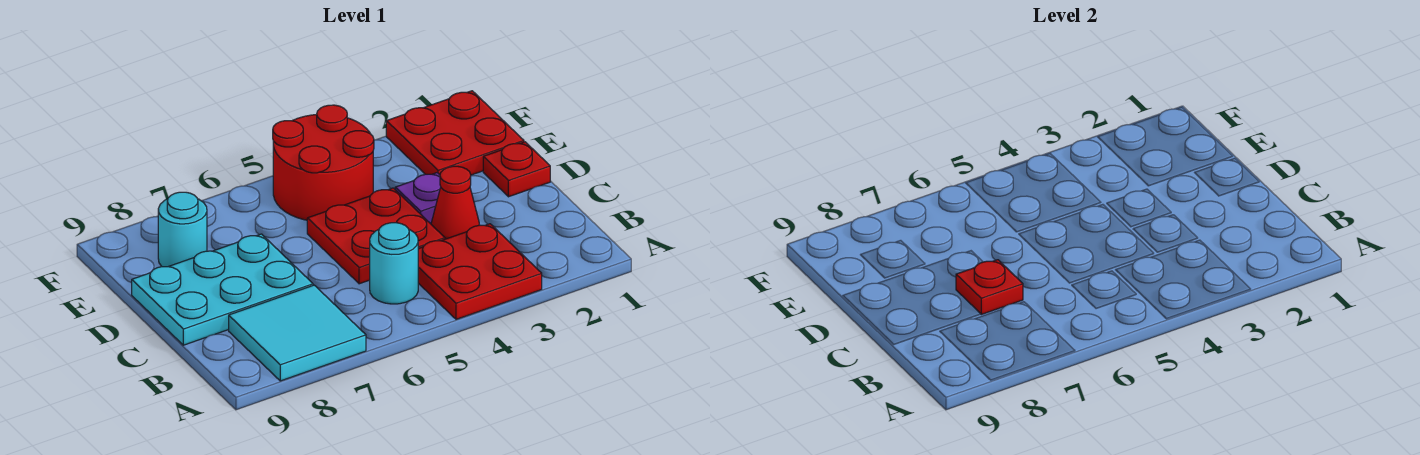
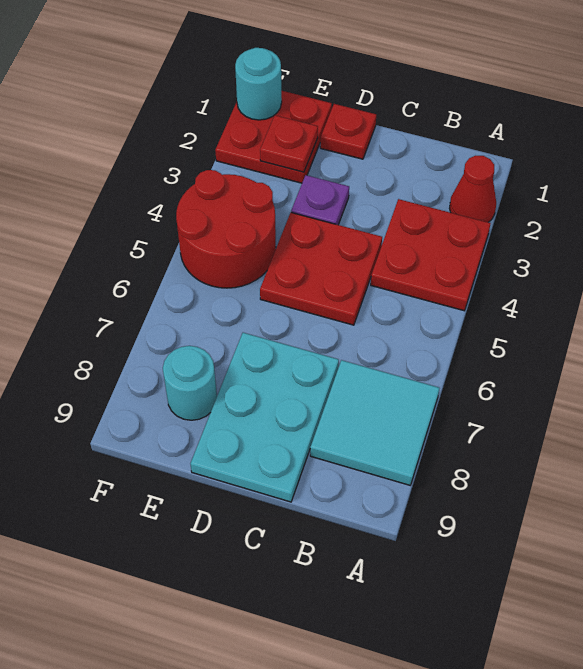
cyan 1x1 round brick [370,223,418,304] -> cyan 1x1 round brick moved to [235,48,282,120]
red 1x1 cone [431,166,479,239] -> red 1x1 cone moved to [449,156,496,222]
red 1x1 plate [956,260,1023,314] -> red 1x1 plate moved to [260,115,318,172]

